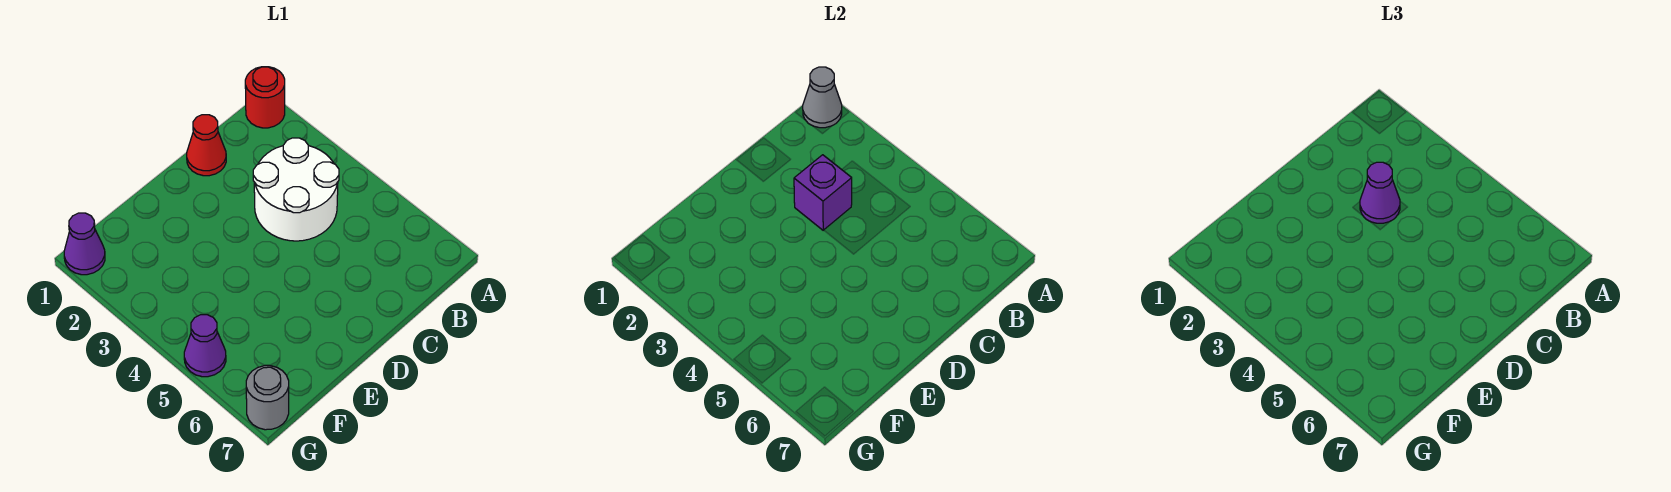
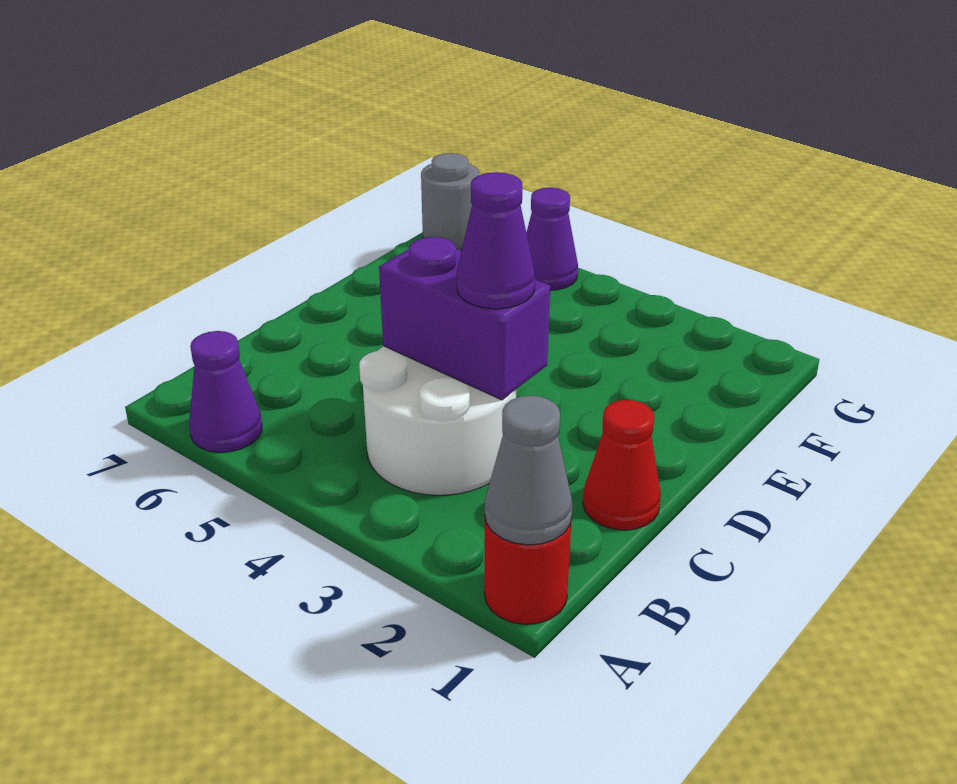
purple 1x1 brick [794,155,852,230] -> purple 1x2 brick [379,237,550,400]
purple 1x1 cone [64,213,105,275] -> purple 1x1 cone moved to [189,331,262,452]

